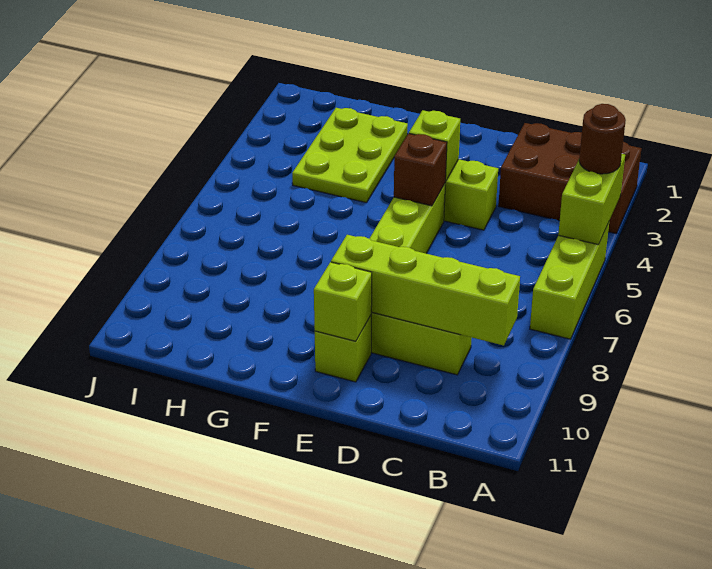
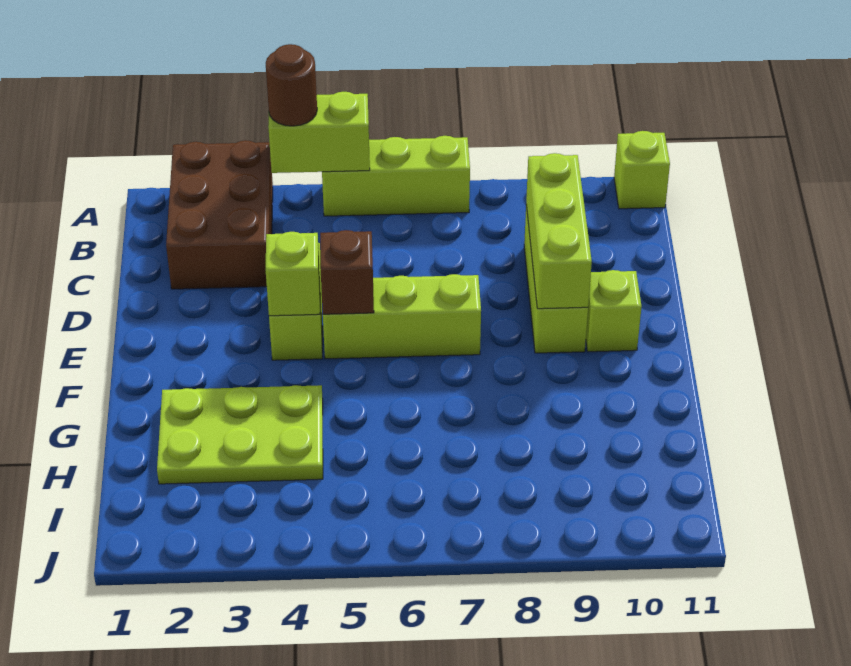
lime 1x4 brick [331,235,520,346] -> lime 1x3 brick [526,153,592,309]
lime 1x1 brick [314,262,372,341] -> lime 1x1 brick moved to [614,131,670,209]

